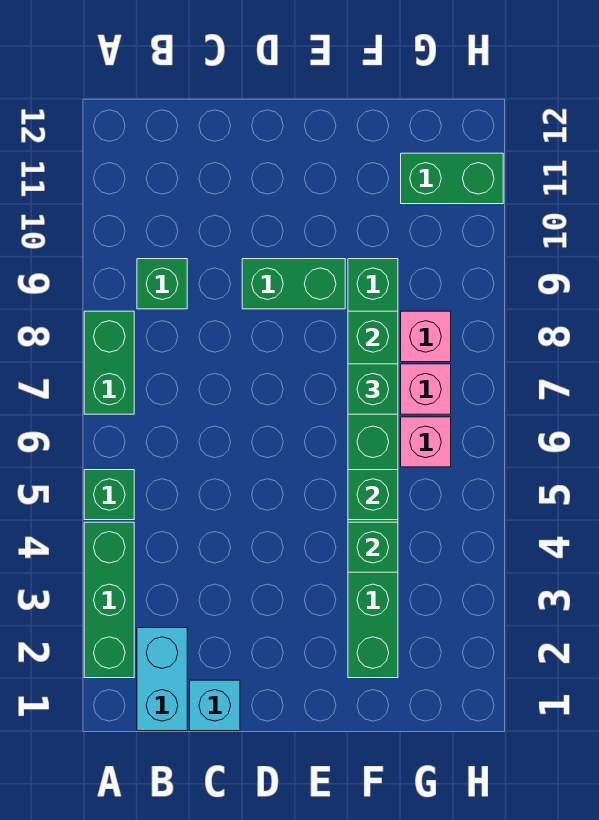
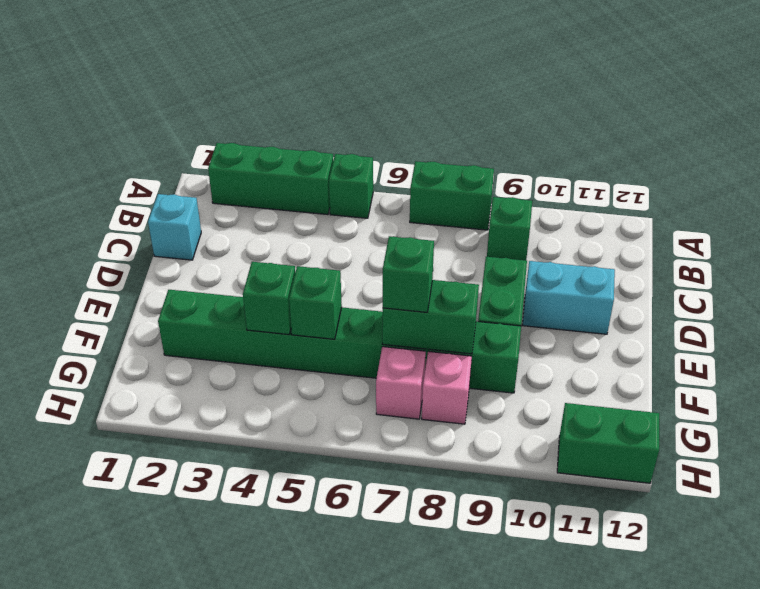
cyan 1x2 brick [137,628,187,731] -> cyan 1x2 brick moved to [522,261,615,334]
pink 1x1 brick [401,417,451,467] -> none
green 1x2 brick [401,153,503,204] -> green 1x2 brick turned to [557,403,659,483]

